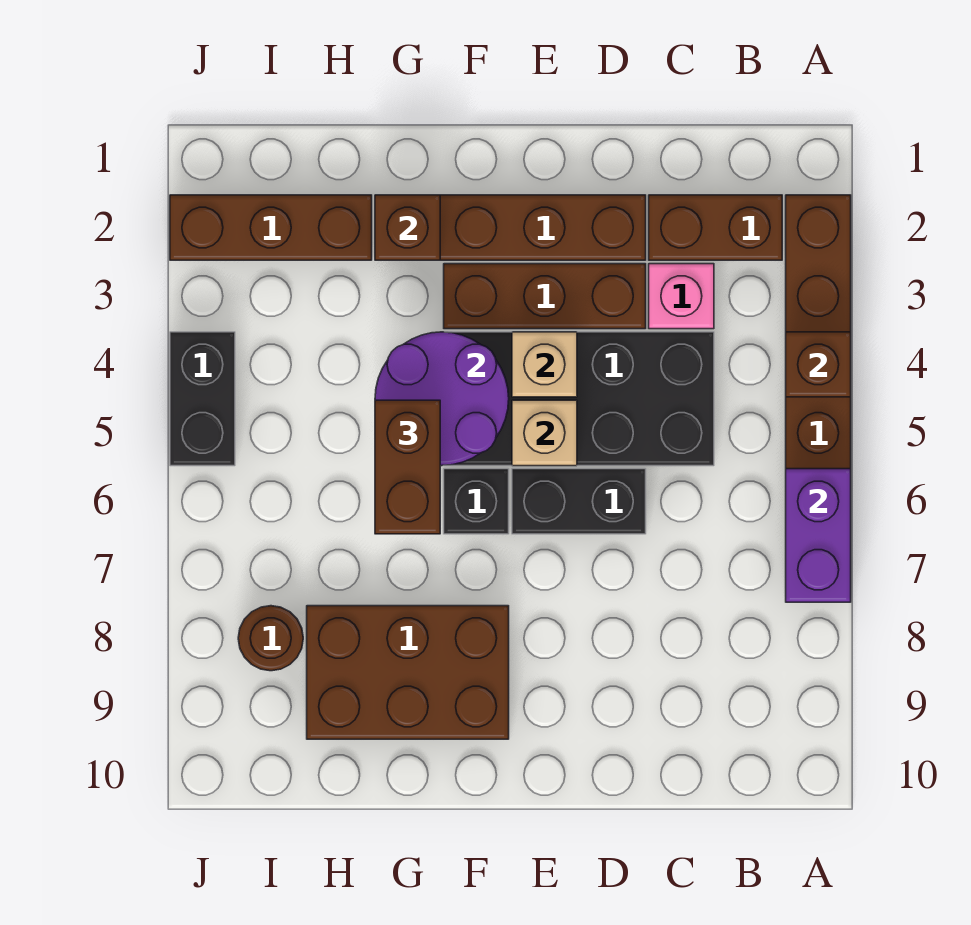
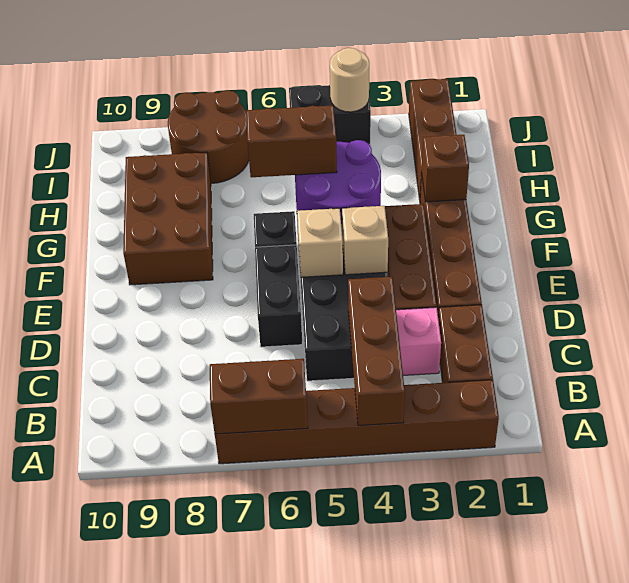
brown 1x1 brick [786,332,851,397] -> brown 1x3 brick [348,277,405,426]
purple 1x2 brick [786,469,851,602] -> brown 1x2 brick [210,359,308,434]
brown 1x1 round brick [238,606,303,671] -> brown 2x2 round brick [168,90,249,184]
none -> tan 1x1 round brick [330,48,369,112]

